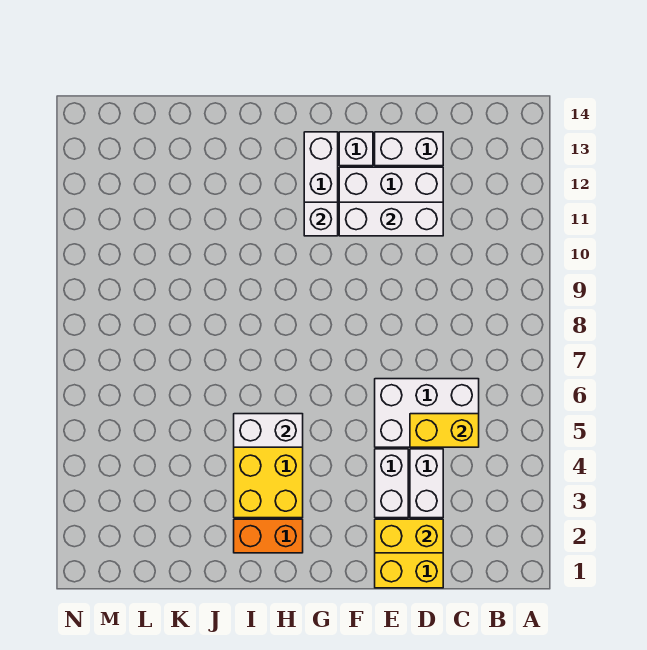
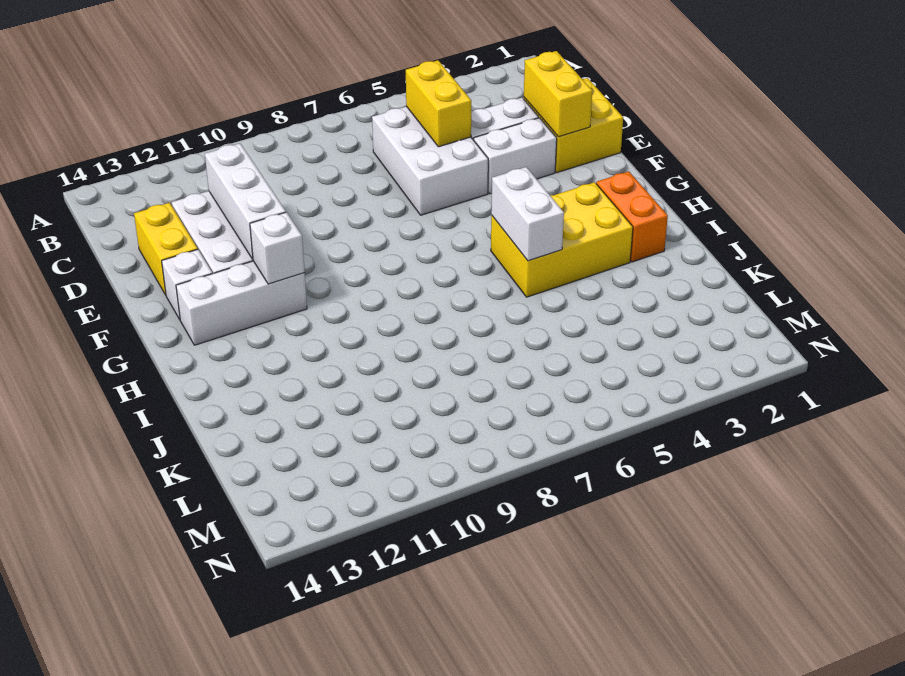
white 1x2 brick [375,132,443,166] -> yellow 1x2 brick [134,203,198,295]

